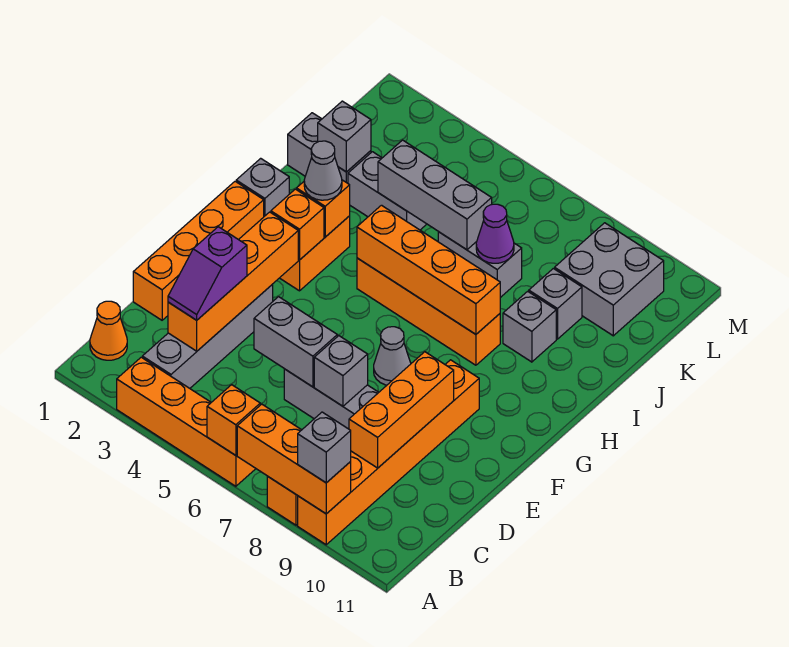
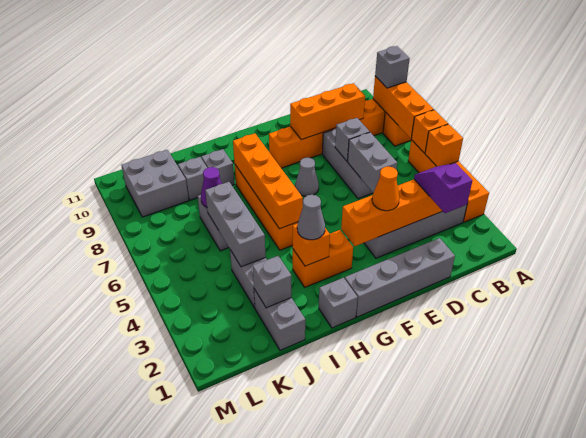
orange 1x1 cone [90,301,127,360] -> orange 1x1 cone moved to [372,166,399,211]
purple 1x2 slope [168,227,247,320] -> purple 1x2 slope turned to [414,163,472,213]
orange 1x4 brick [133,181,264,320] -> grey 1x4 brick [345,238,455,317]
orange 1x1 brick [271,189,324,260] -> orange 1x1 brick moved to [425,124,463,166]

